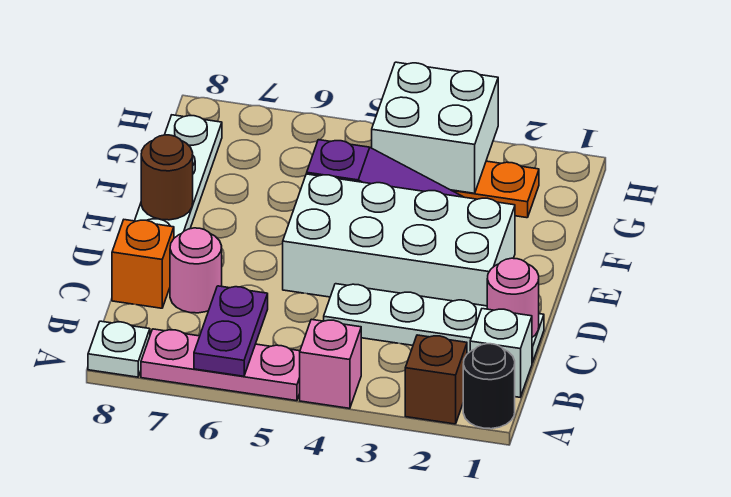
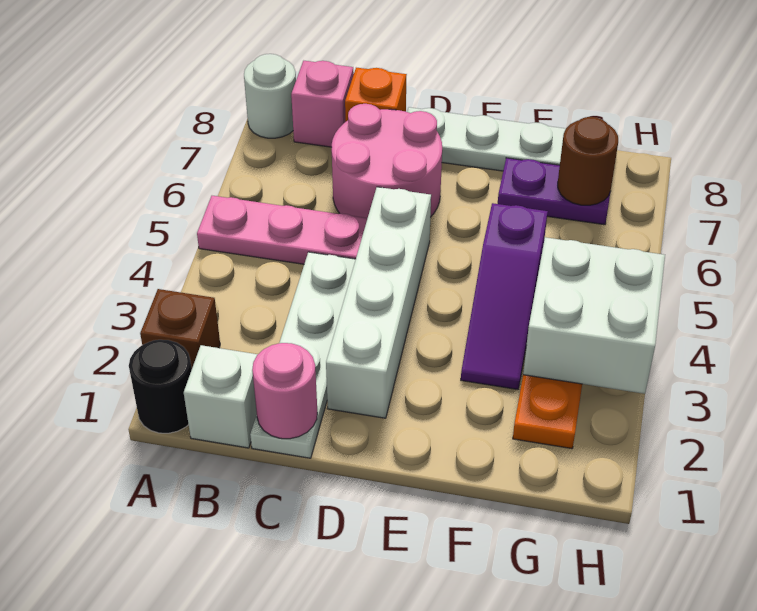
pink 1x1 brick [300,319,361,408] -> pink 1x1 brick moved to [291,61,354,147]
pink 1x3 plate [141,329,300,401] -> pink 1x3 plate turned to [197,196,367,264]
purple 1x2 plate [194,286,268,376] -> purple 1x2 plate moved to [498,158,610,225]
white 1x1 plate [88,321,150,377] -> white 1x1 round brick [244,54,296,138]
pink 1x1 round brick [170,228,222,313] -> pink 2x2 round brick [332,104,442,218]
white 2x4 brick [283,174,515,306] -> white 1x4 brick [326,187,431,418]
brown 1x1 round brick [141,135,193,220] -> brown 1x1 round brick moved to [558,117,618,205]

